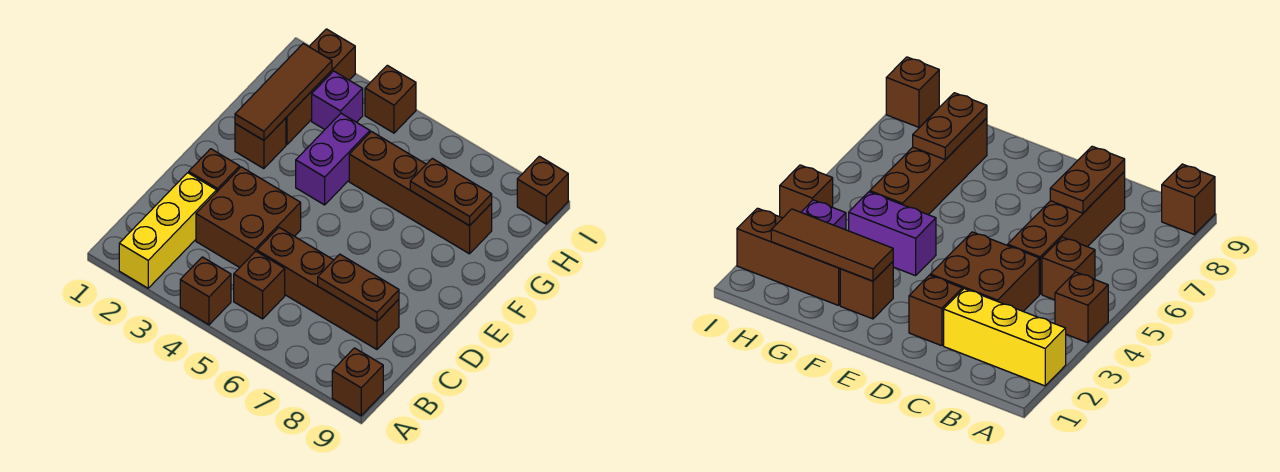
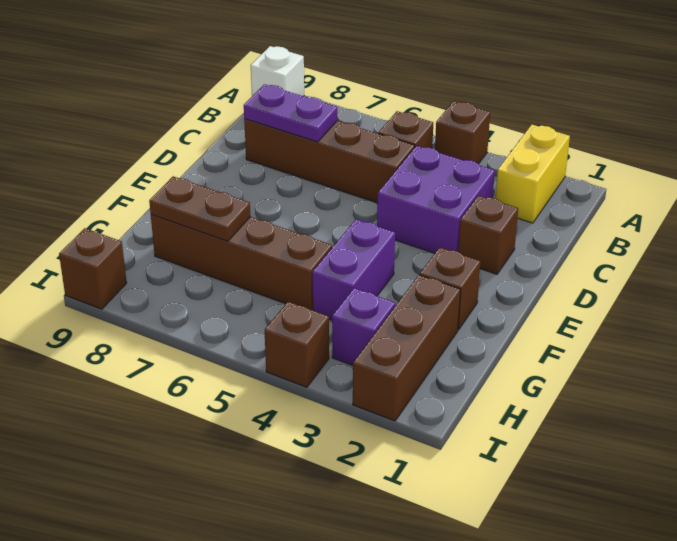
yellow 1x3 brick [119,173,217,288] -> yellow 1x2 brick [495,125,570,223]
brown 1x1 brick [332,348,383,416] -> white 1x1 brick [251,46,304,96]
brown 2x2 brick [196,167,301,268] -> purple 2x2 brick [377,146,495,253]
brown 1x2 plate [318,254,399,321] -> purple 1x2 plate [244,84,337,142]
brown 1x3 tile [235,44,332,140] -> none

